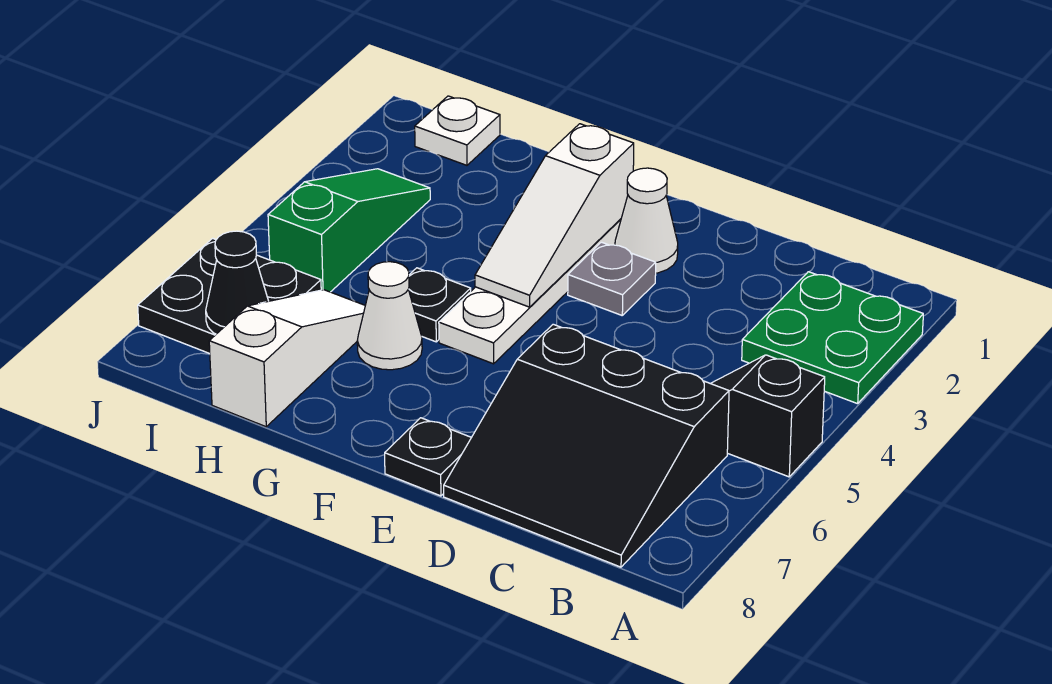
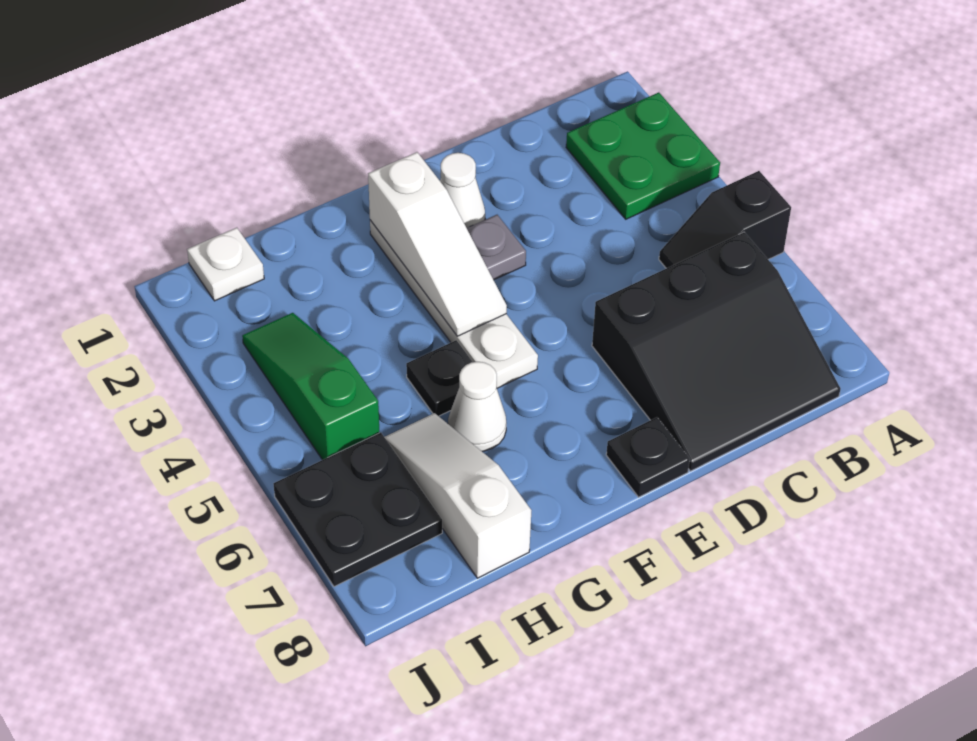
black 1x1 cone [206,231,268,334] -> none

